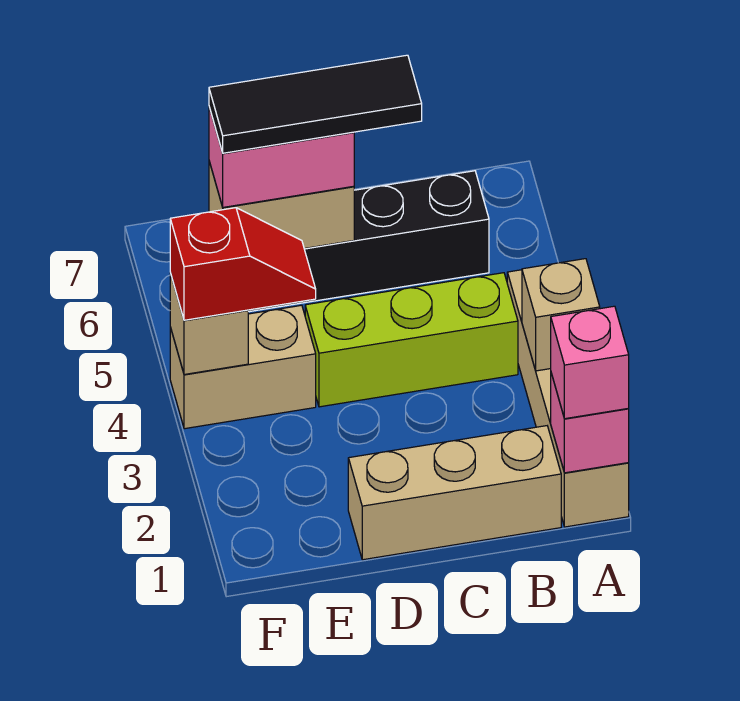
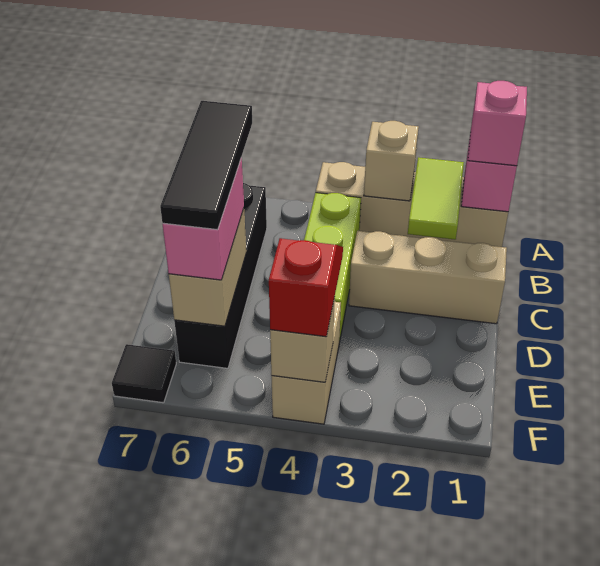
none -> lime 1x2 tile [408,157,464,240]
tan 1x3 brick [348,426,561,560] -> tan 1x3 brick turned to [349,231,507,324]
none -> black 1x1 tile [112,344,176,403]

